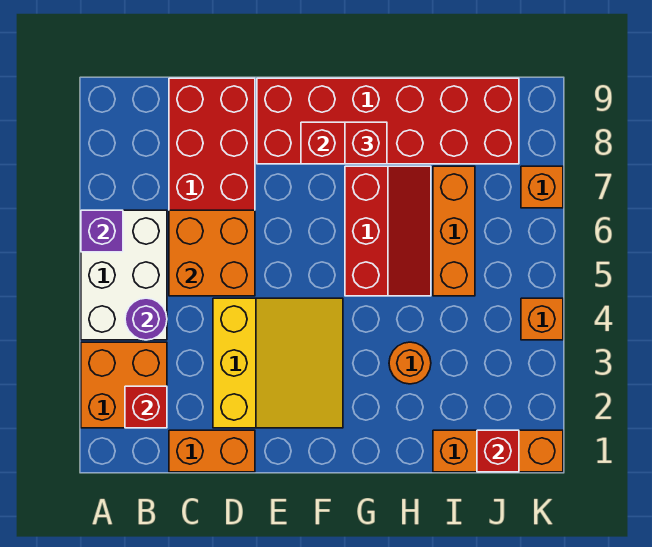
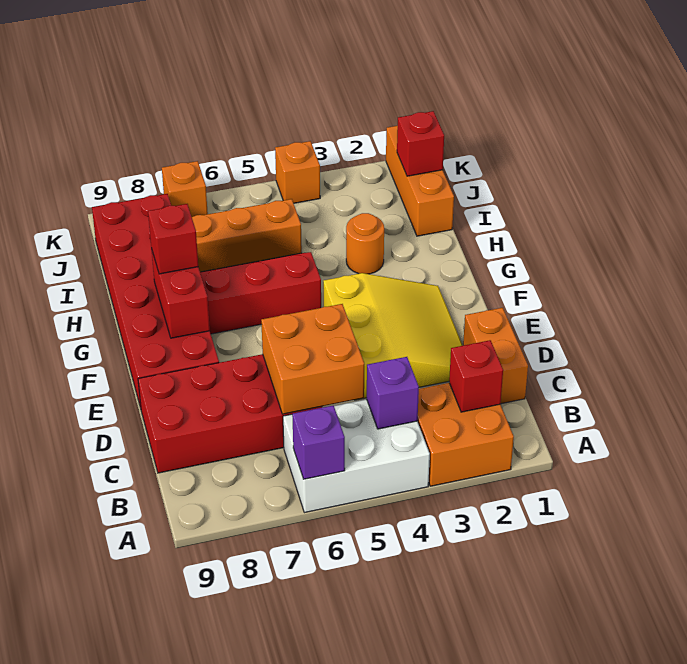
purple 1x1 round brick [125,298,167,340] -> purple 1x1 brick [367,357,419,429]
yellow 3x3 slope [213,298,343,428] -> yellow 3x3 slope turned to [323,273,463,400]

